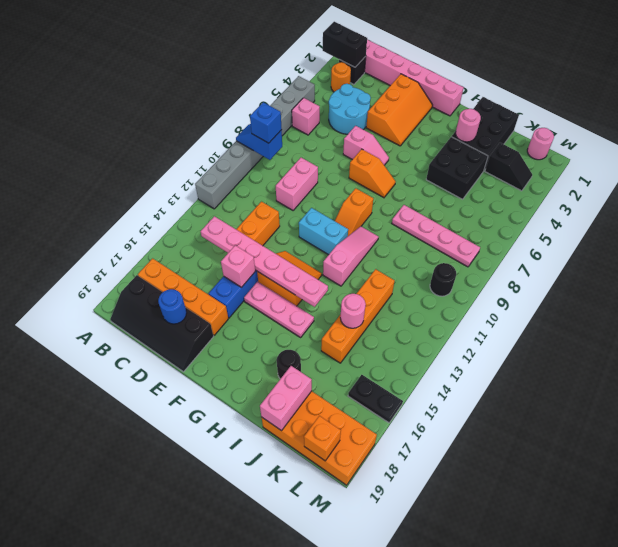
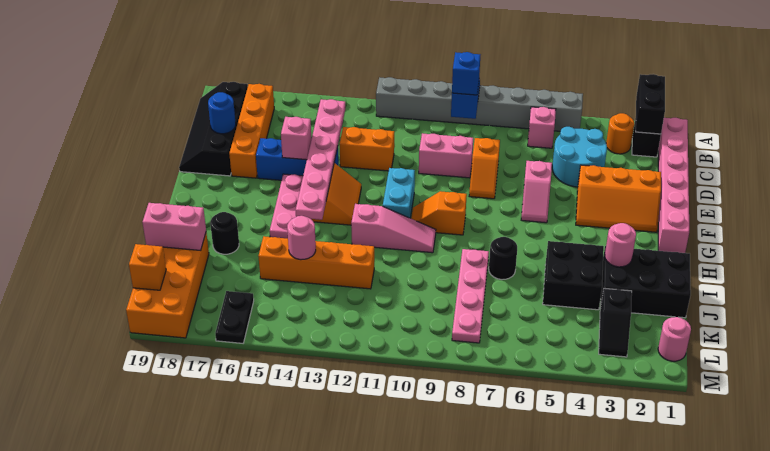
orange 1x2 slope [349,149,396,198] -> orange 1x2 slope moved to [469,138,500,199]
black 1x1 round brick [430,263,456,296] -> black 1x1 round brick moved to [489,237,517,280]

